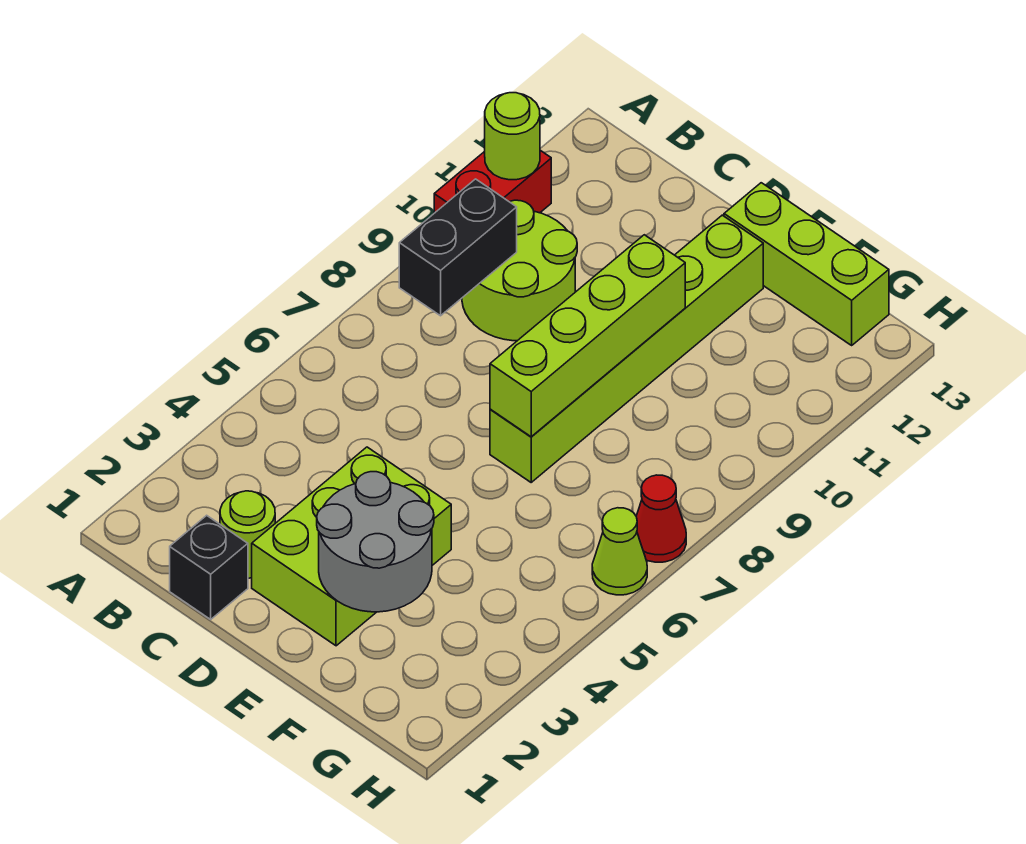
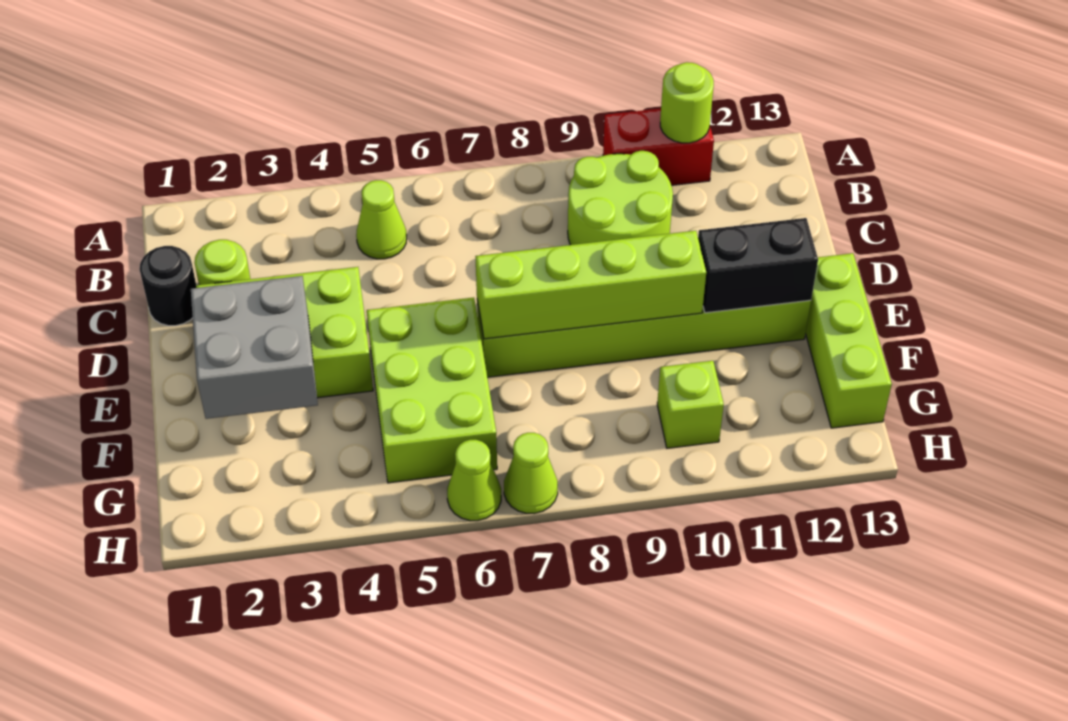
none -> lime 1x1 cone [356,180,407,259]
black 1x2 brick [399,179,517,316] -> black 1x2 brick moved to [698,218,818,313]
black 1x1 brick [170,515,248,619] -> black 1x1 round brick [139,246,196,326]
grey 2x2 round brick [317,472,434,612] -> grey 2x2 brick [191,276,318,419]
none -> lime 2x3 brick [367,297,497,483]
none -> lime 1x1 brick [657,361,724,448]
red 1x1 cone [636,475,686,562] -> lime 1x1 cone [504,433,558,514]

